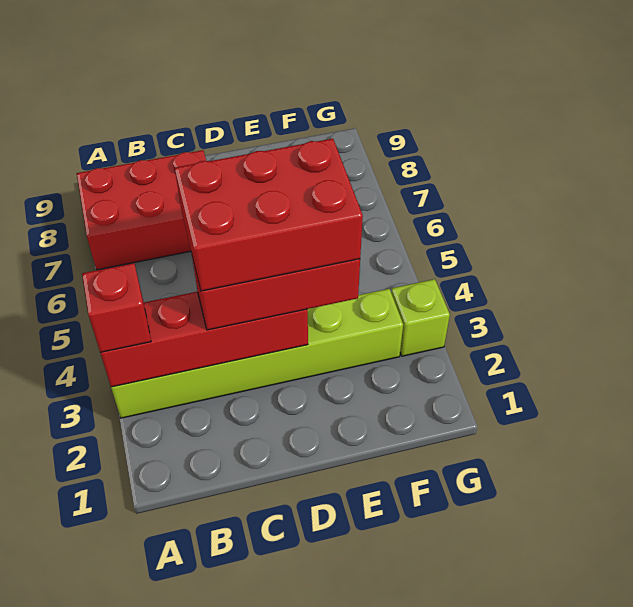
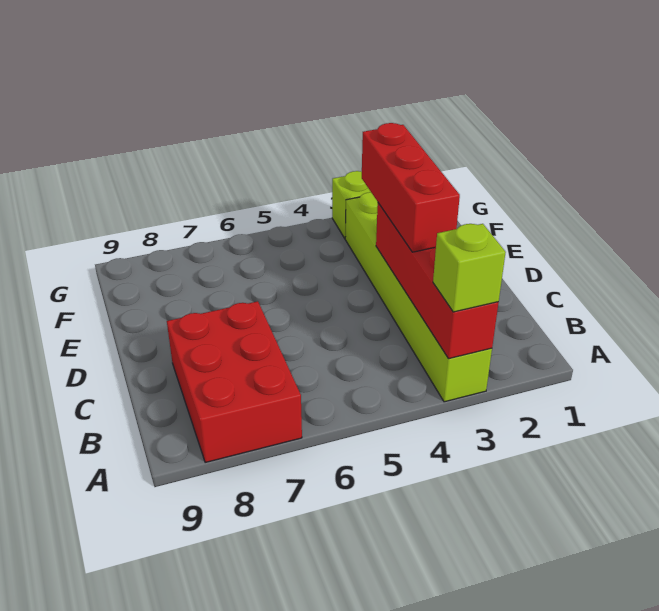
red 1x1 brick [82,263,151,352] -> lime 1x1 brick [433,224,506,312]
red 2x3 brick [175,139,363,291] -> none

